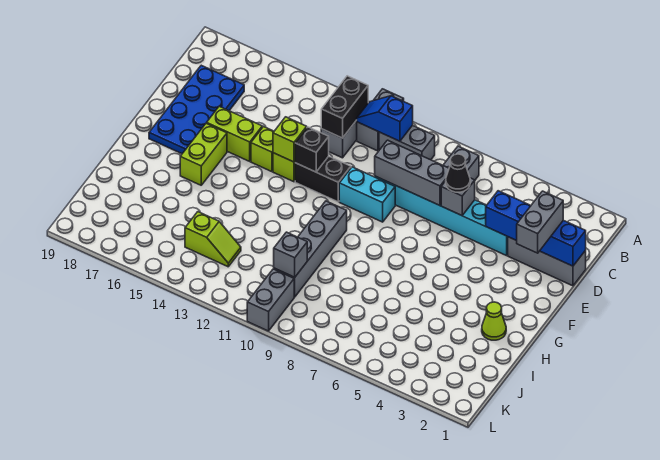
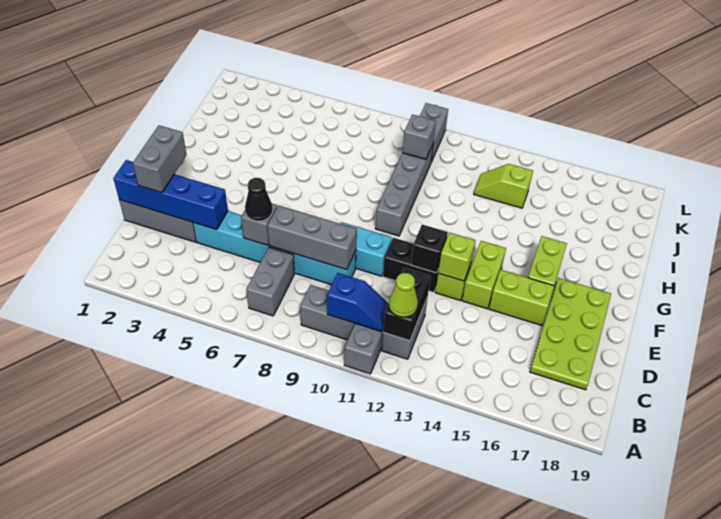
blue 2x4 plate [149,65,244,154] -> lime 2x4 plate [530,278,611,390]
lime 1x1 brick [251,127,274,172] -> lime 1x2 brick [462,241,506,309]
lime 1x1 cone [482,302,506,340] -> lime 1x1 cone moved to [388,273,418,317]

